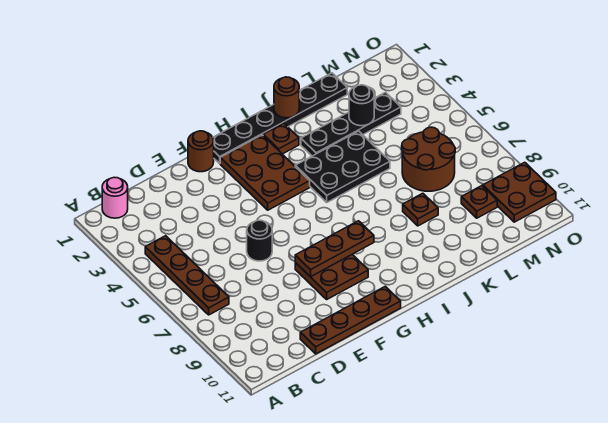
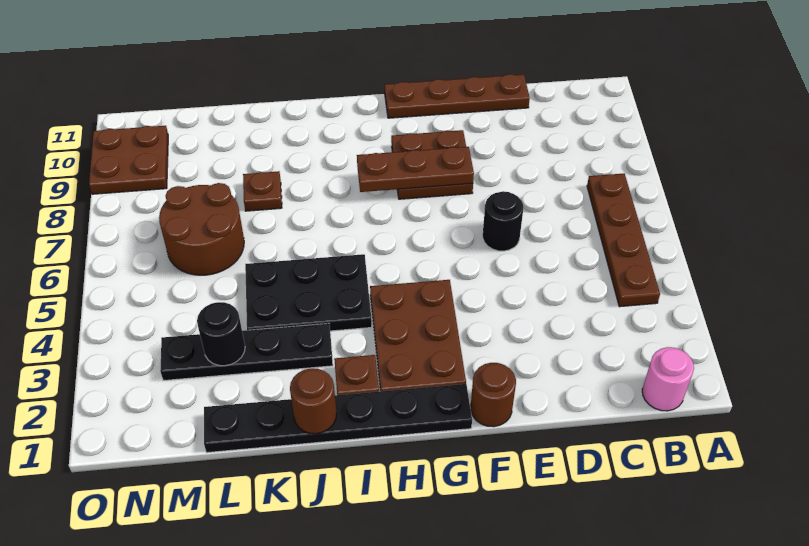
brown 1x1 plate [461,186,497,218] -> none

